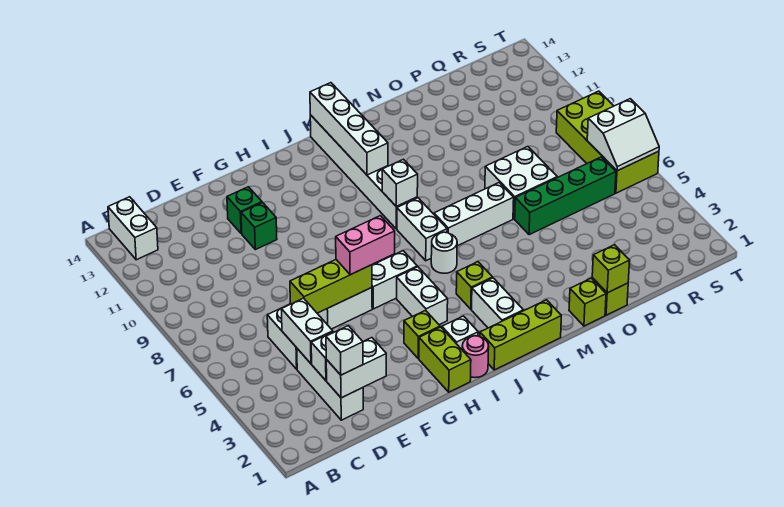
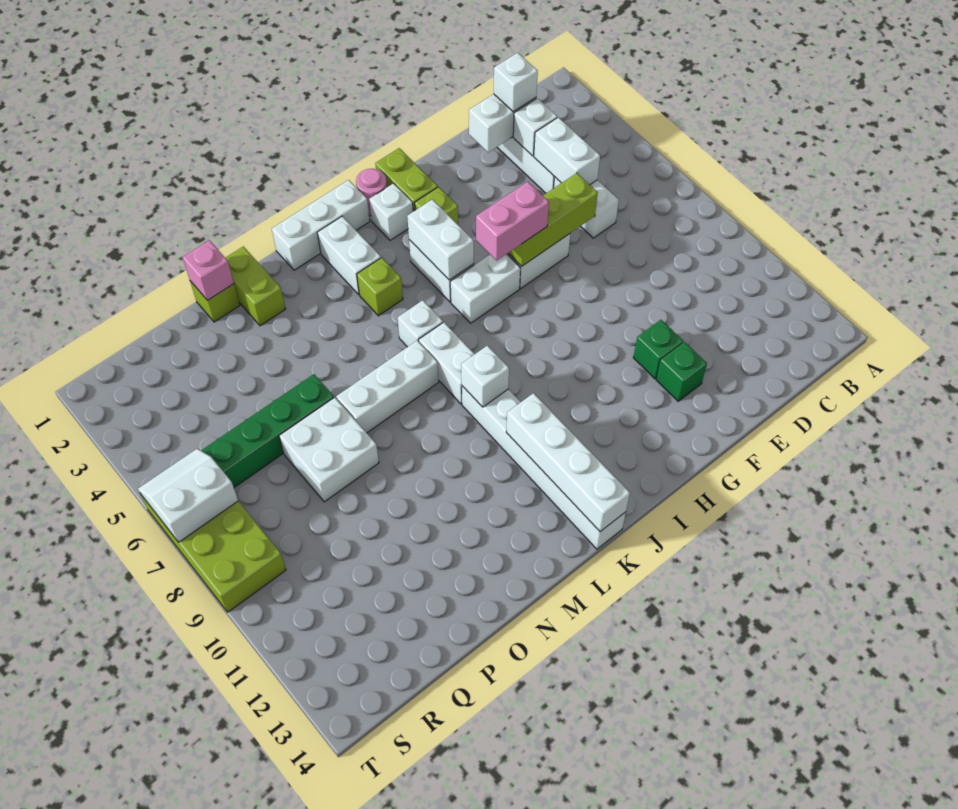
white 1x2 brick [108,197,158,260] -> white 1x2 brick moved to [407,199,474,280]
lime 1x3 brick [480,300,561,370] -> white 1x3 brick [272,180,370,270]
white 1x1 round brick [431,232,457,273] -> white 1x1 brick [398,300,443,347]
lime 1x1 brick [569,278,606,326] -> lime 1x2 brick [226,246,285,326]
lime 1x1 brick [592,245,630,293] -> pink 1x1 brick [183,240,234,300]

